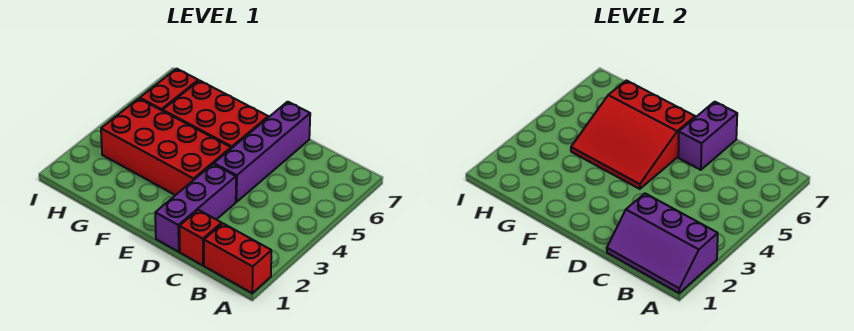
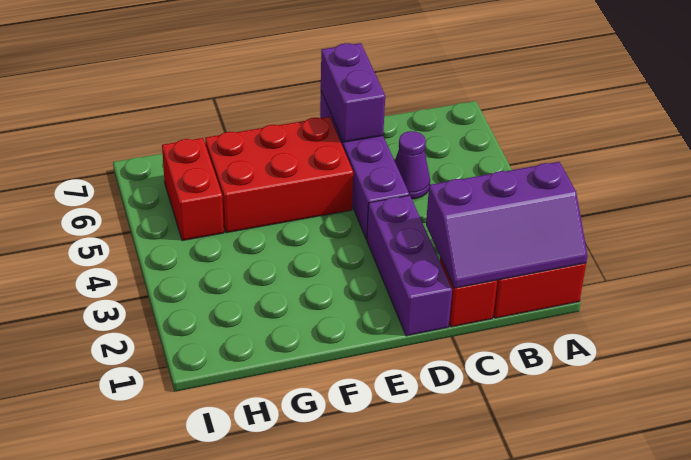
none -> purple 1x1 cone [395,131,430,199]
red 2x4 brick [101,99,231,195] -> none
red 3x3 slope [571,81,695,189] -> none

